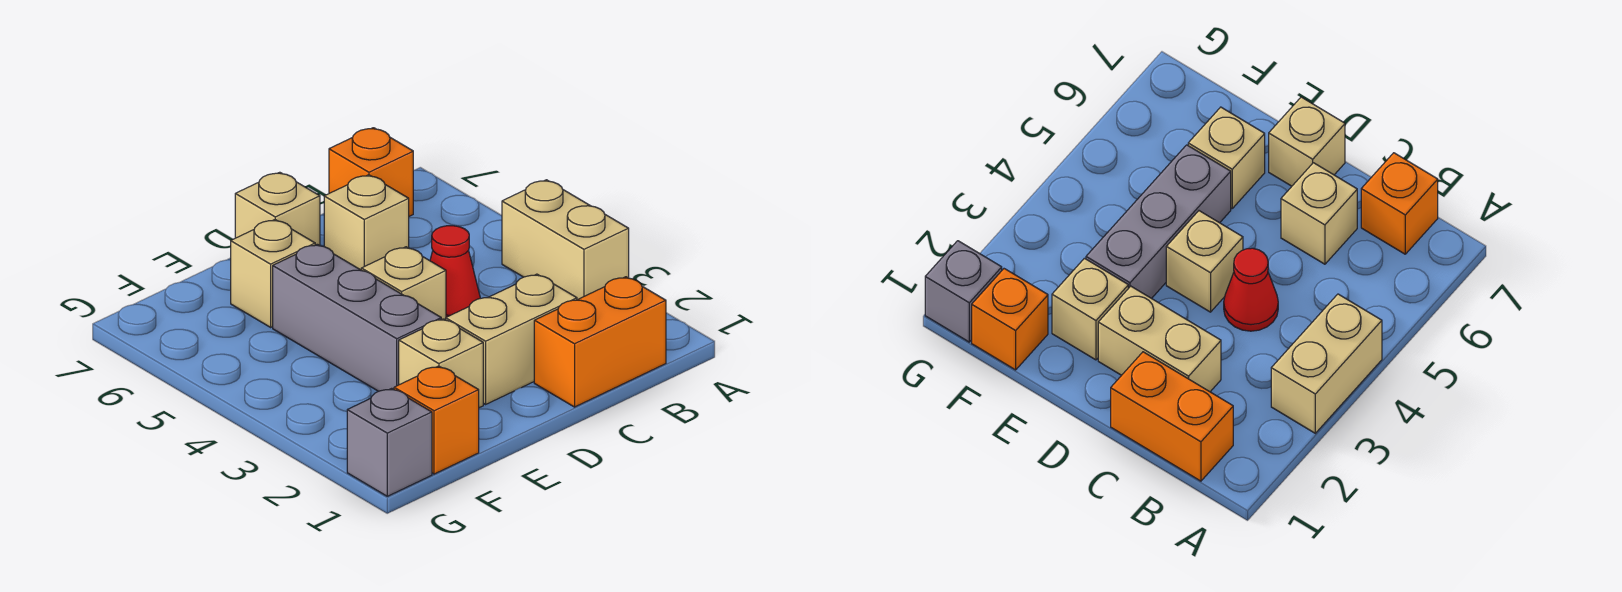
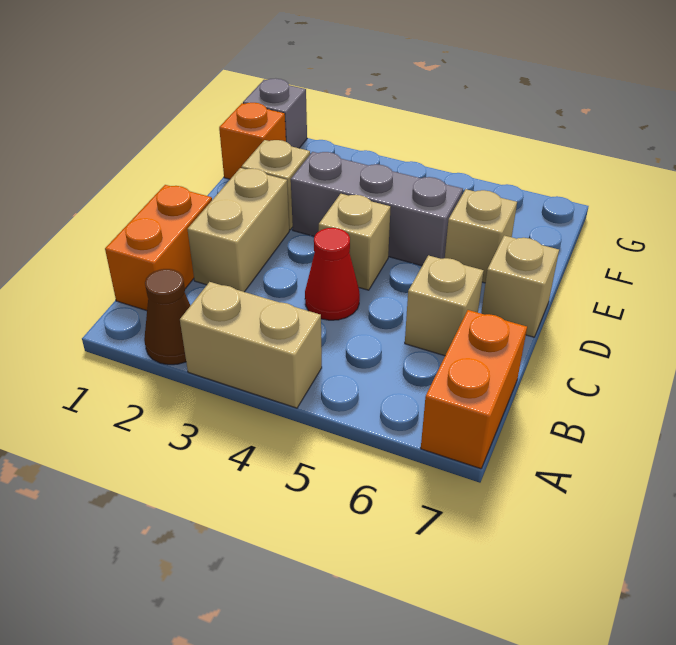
none -> brown 1x1 cone [144,269,191,365]
orange 1x1 brick [329,128,413,216] -> orange 1x2 brick [421,310,527,469]

